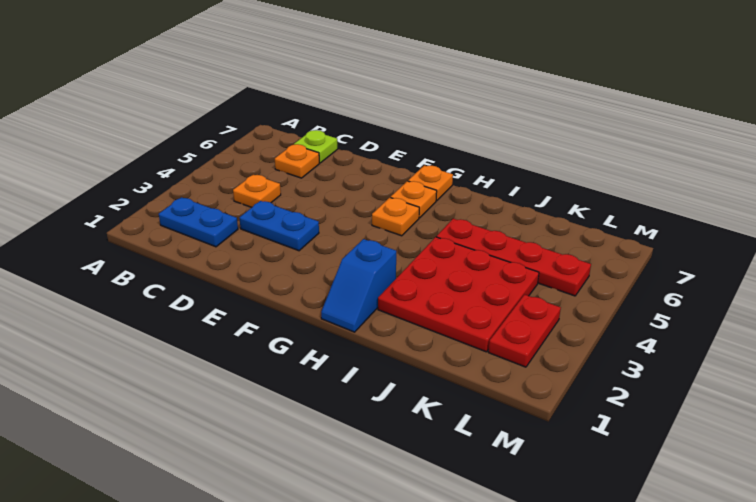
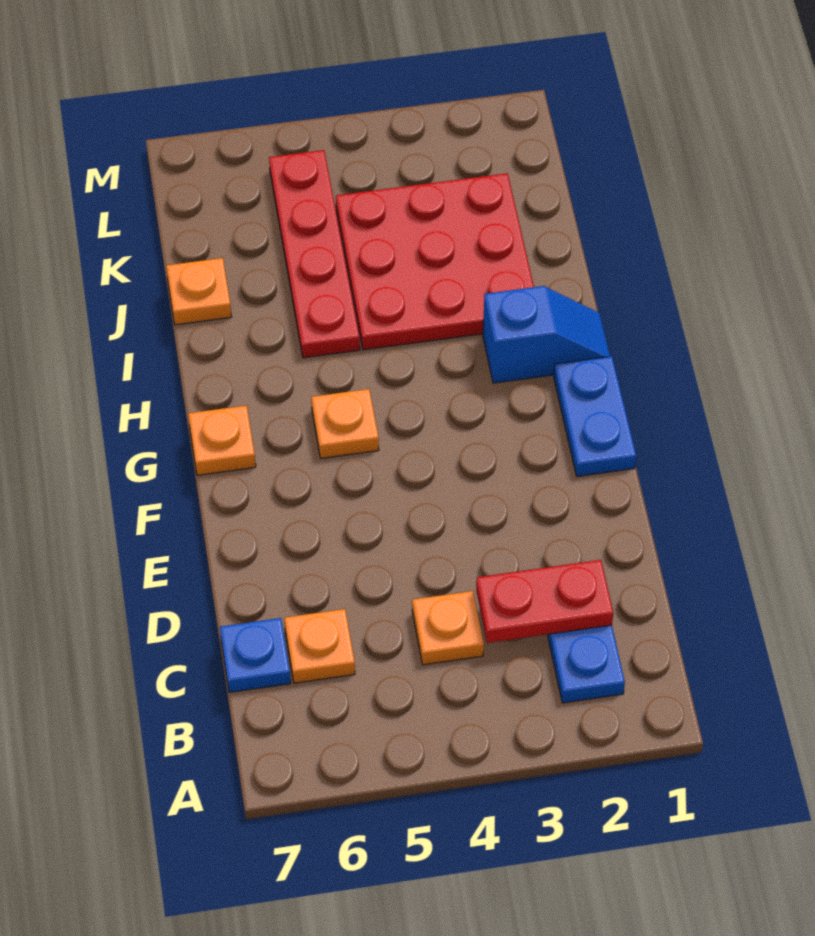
lime 1x1 plate [294,130,337,163] -> blue 1x1 plate [220,618,291,692]
blue 1x2 plate [240,201,319,251] -> blue 1x2 plate moved to [554,356,636,476]
orange 1x1 plate [391,181,437,218] -> orange 1x1 plate moved to [166,258,232,325]
red 1x2 plate [488,295,561,367] -> red 1x2 plate moved to [476,560,613,643]

